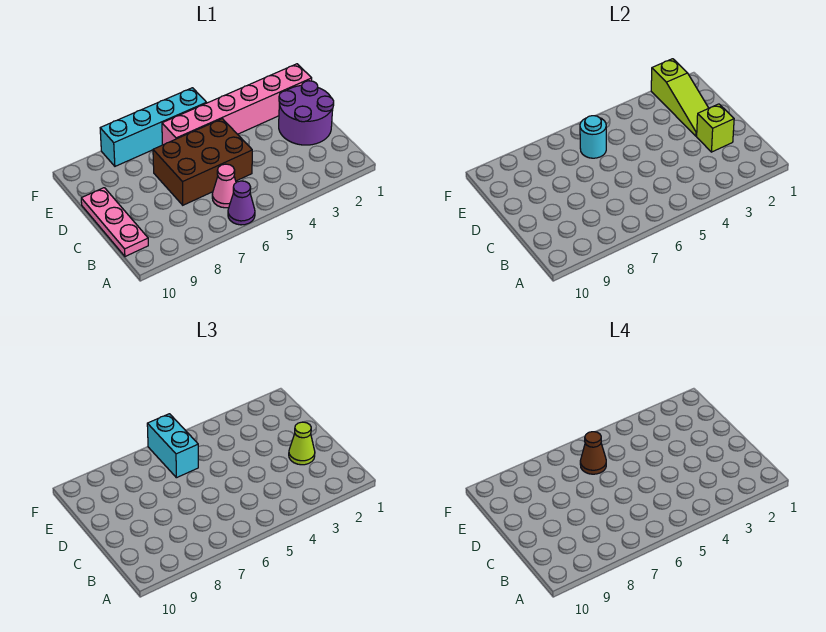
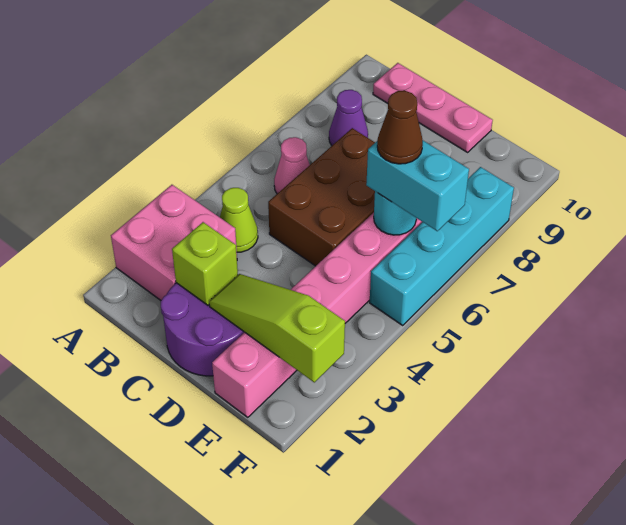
none -> pink 2x2 brick [111,185,237,300]
purple 1x1 cone [228,181,255,225] -> purple 1x1 cone moved to [329,90,368,146]
lime 1x1 cone [289,422,315,465] -> lime 1x1 cone moved to [220,188,258,252]

